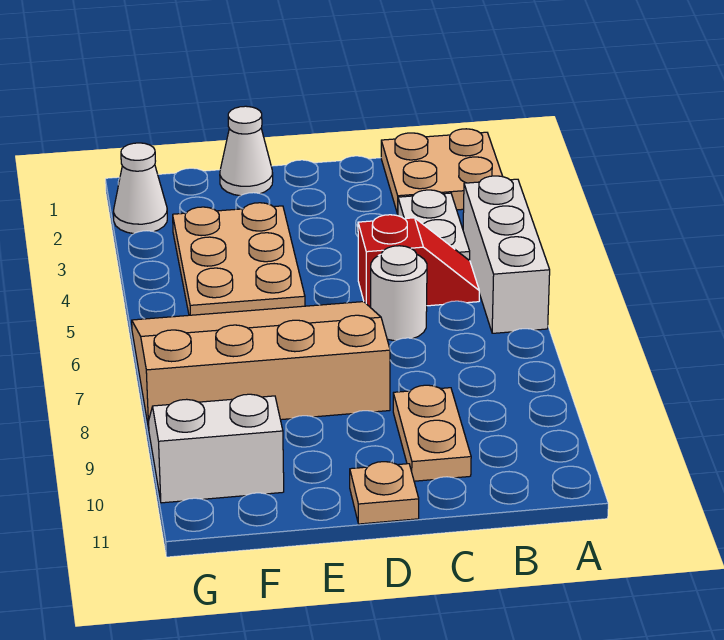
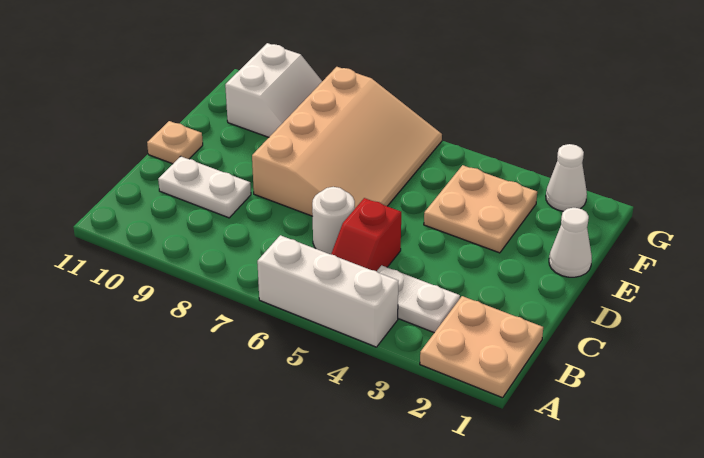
tan 1x2 plate [393,385,471,481] -> white 1x2 plate [158,156,251,218]
tan 2x3 plate [173,203,305,315] -> tan 2x2 plate [424,165,537,253]

